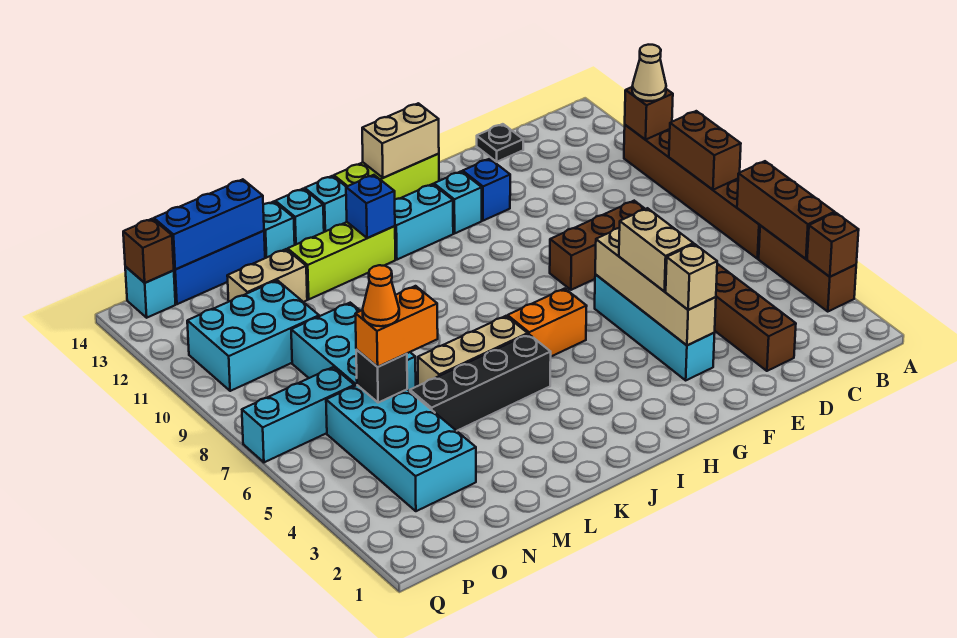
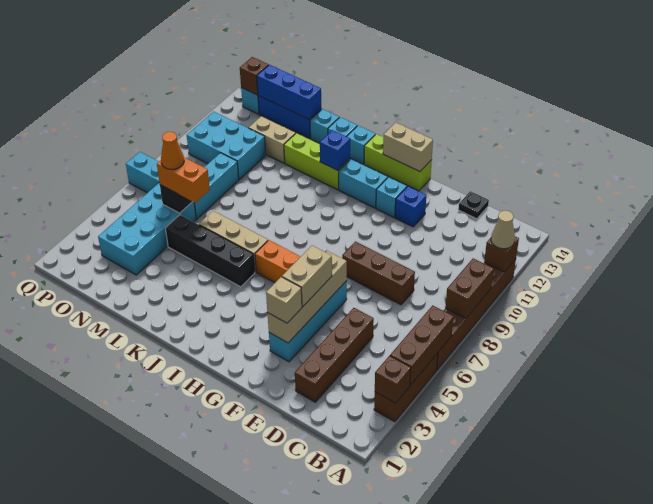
cyan 2x3 brick [291,303,416,391] -> cyan 1x3 brick [194,153,239,219]

